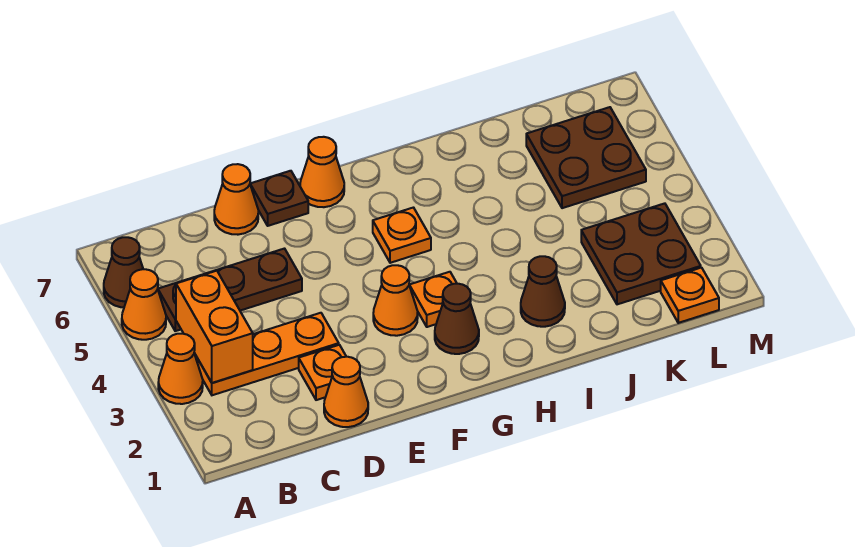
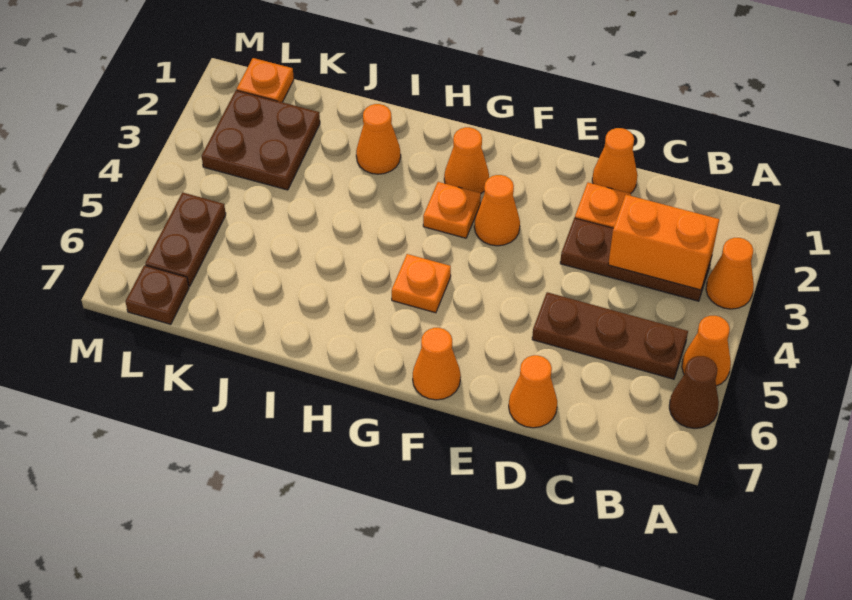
orange 1x3 plate [194,313,339,395] -> brown 1x3 plate [560,218,712,301]
orange 1x2 brick [176,271,253,383] -> orange 1x2 brick turned to [608,195,719,290]
brown 1x1 plate [250,171,308,226] -> brown 1x1 plate moved to [125,265,189,324]
brown 1x1 cone [435,284,479,354] -> orange 1x1 cone [444,127,489,193]
brown 1x1 cone [521,256,565,327] -> orange 1x1 cone [356,104,401,174]
brown 2x2 plate [526,107,646,208] -> brown 1x2 plate [145,192,226,286]

